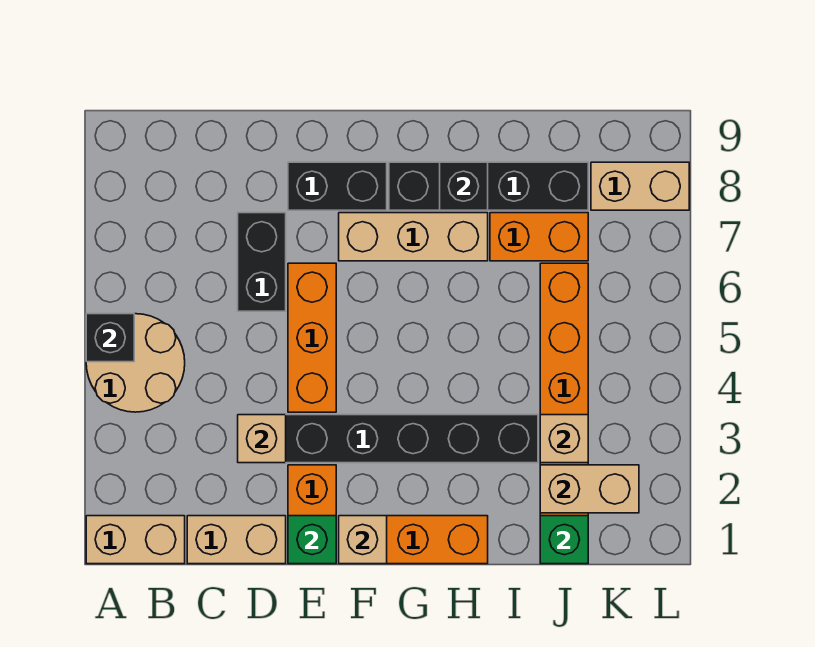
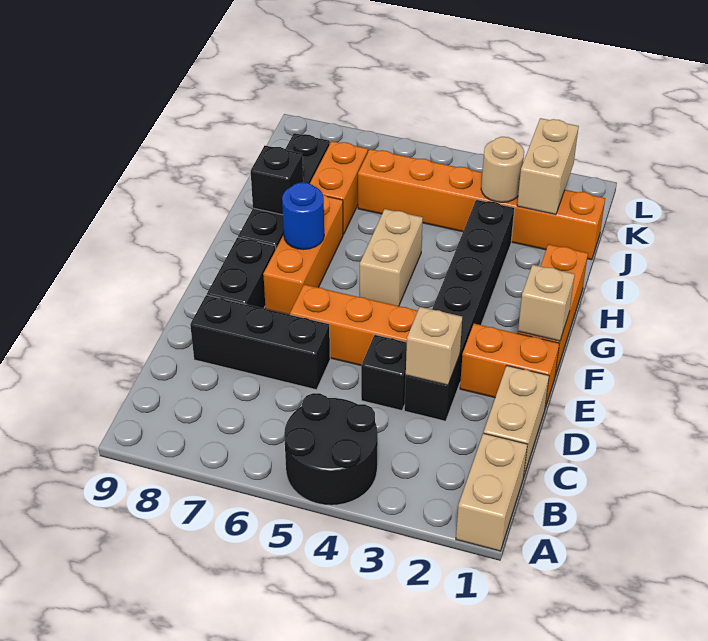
tan 2x2 round brick [86,314,185,412] -> black 2x2 round brick [284,393,378,505]
black 1x1 brick [86,314,134,362] -> black 1x1 brick moved to [361,335,407,410]
black 1x2 brick [238,213,286,311] -> black 1x3 brick [190,295,330,390]
green 1x1 brick [288,516,336,564] -> none
tan 1x3 brick [339,213,488,261] -> orange 1x3 brick [263,195,343,315]
none -> blue 1x1 round brick [282,182,324,249]
green 1x1 brick [540,516,588,564] -> none
tan 1x1 brick [540,415,588,463] -> tan 1x1 round brick [481,137,524,202]
tan 1x2 brick [591,162,689,210] -> tan 1x2 brick moved to [360,209,423,306]

